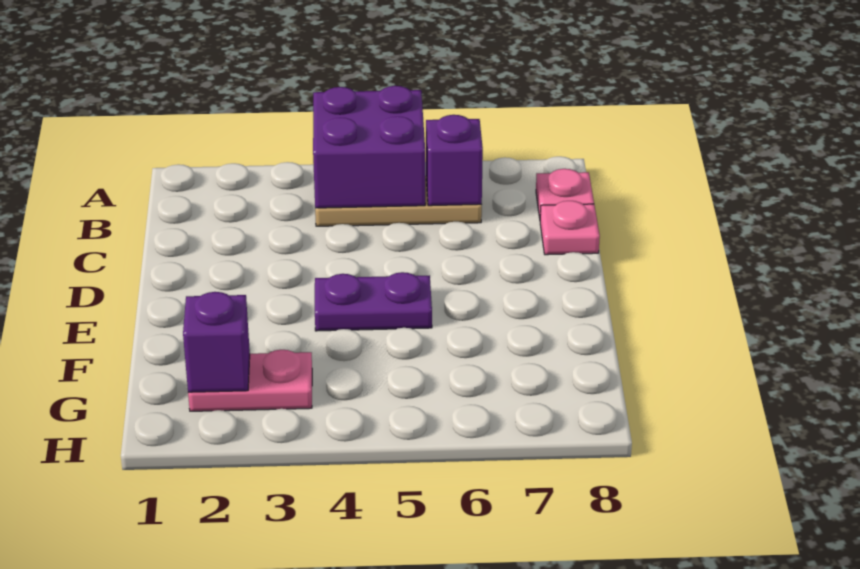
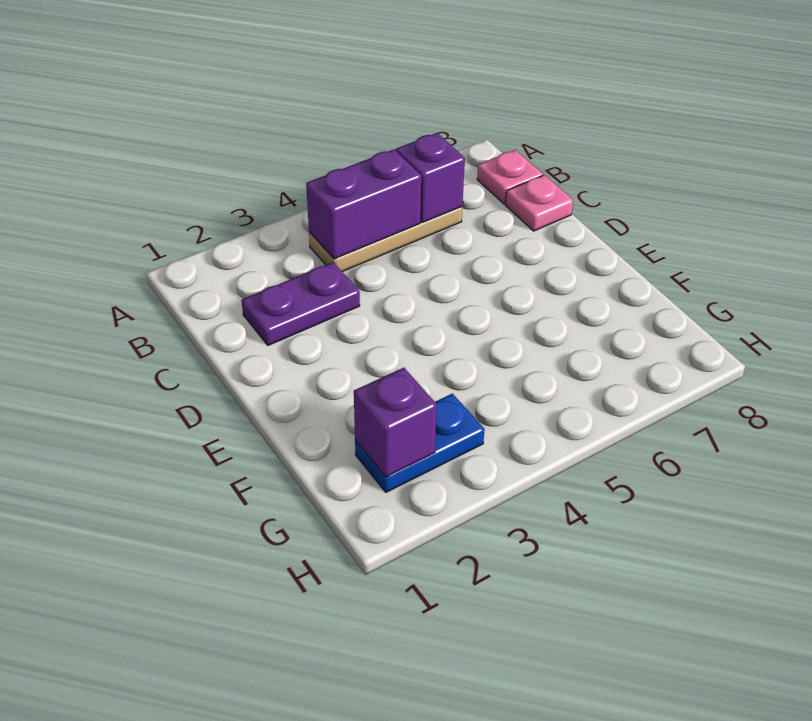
purple 2x2 brick [313,86,425,208] -> purple 1x2 brick [306,149,421,259]
purple 1x2 plate [315,272,432,331] -> purple 1x2 plate moved to [242,262,360,346]
pink 1x2 plate [188,350,312,411] -> blue 1x2 plate [355,394,485,492]

